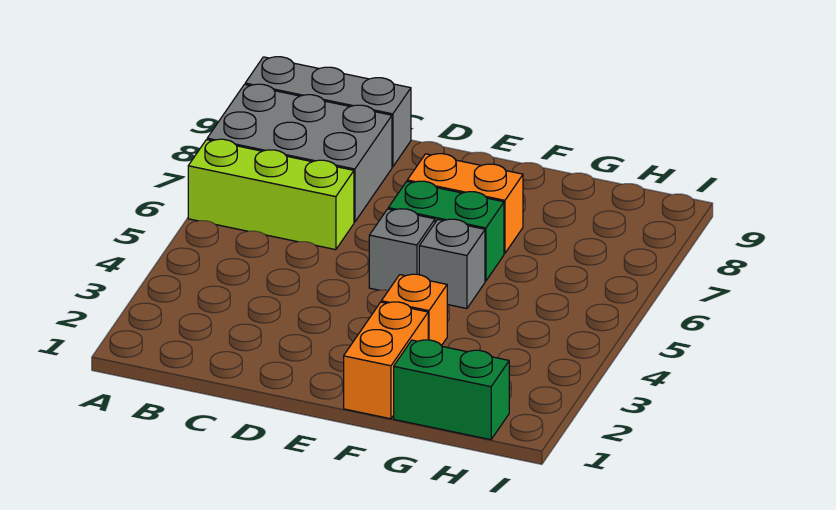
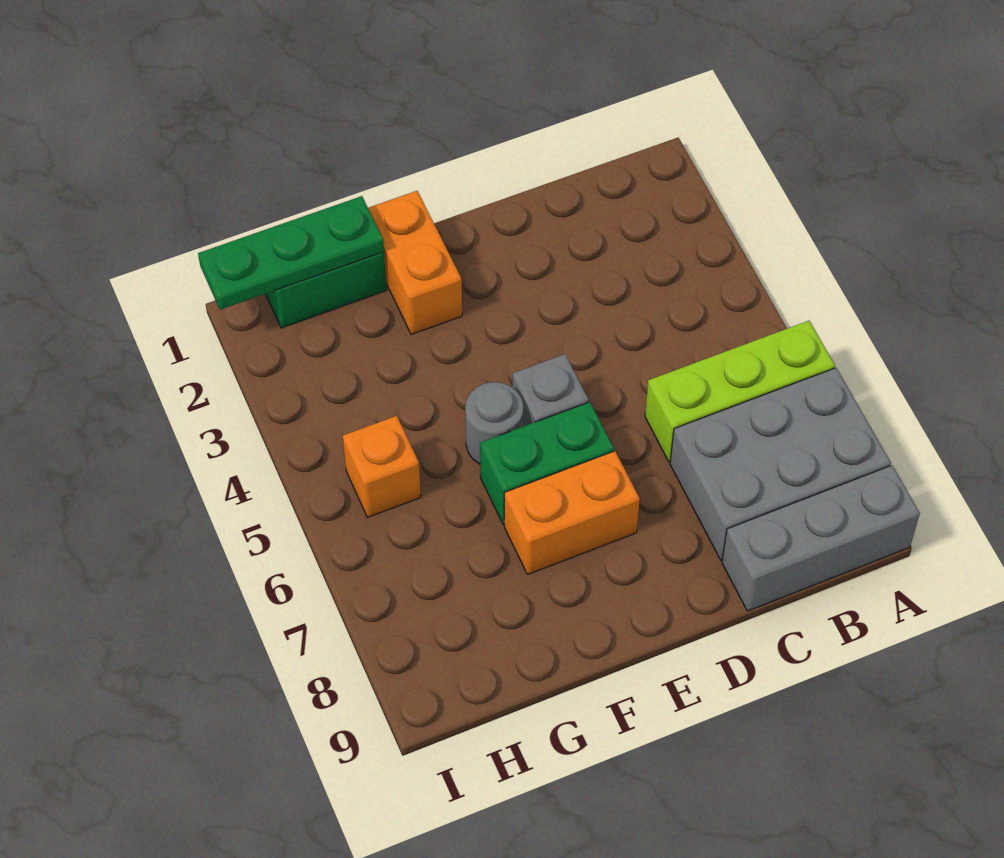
orange 1x1 brick [381,274,447,346] -> orange 1x1 brick moved to [343,416,421,517]
grey 1x1 brick [419,219,485,309] -> grey 1x1 round brick [465,382,523,464]
none -> green 1x3 plate [198,196,384,310]

